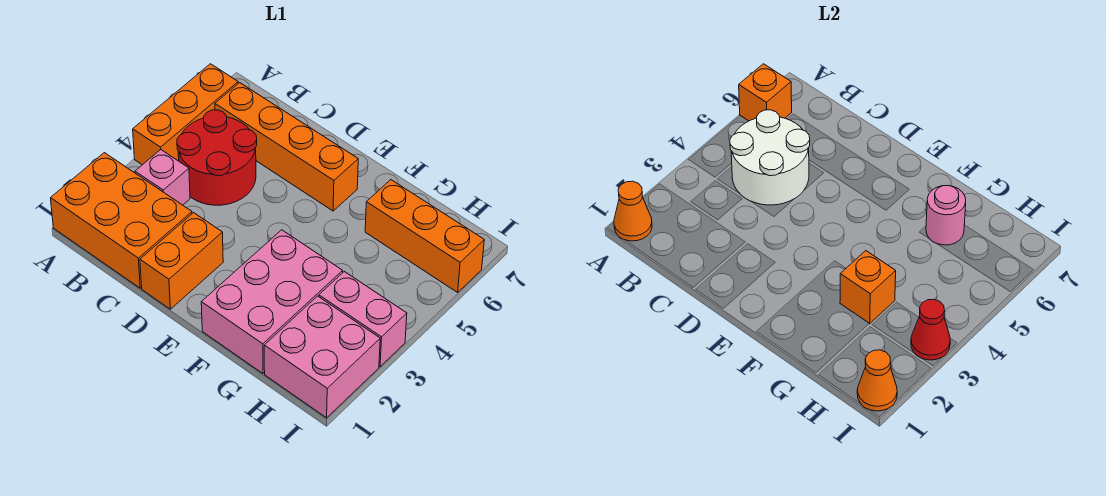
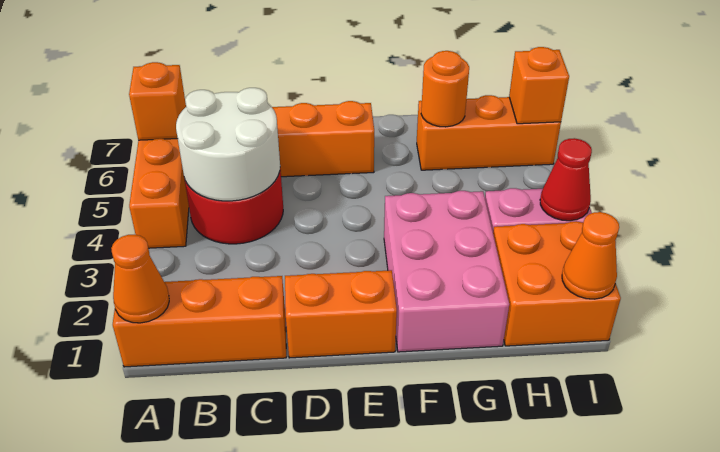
orange 2x3 brick [51,153,192,288] -> orange 1x3 brick [113,276,286,367]
pink 1x1 brick [135,150,190,205] -> none
orange 1x2 brick [140,213,223,309] -> orange 1x2 brick turned to [285,270,397,358]
orange 1x1 brick [840,251,896,324] -> orange 1x1 brick moved to [509,47,569,124]
pink 1x1 round brick [926,185,966,245] -> orange 1x1 round brick [421,51,469,127]
pink 2x2 brick [264,296,380,418] -> orange 2x2 brick [493,221,621,346]

